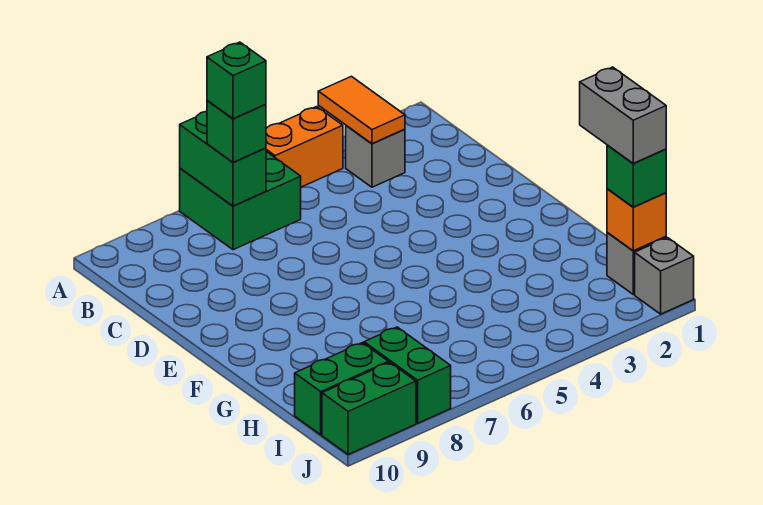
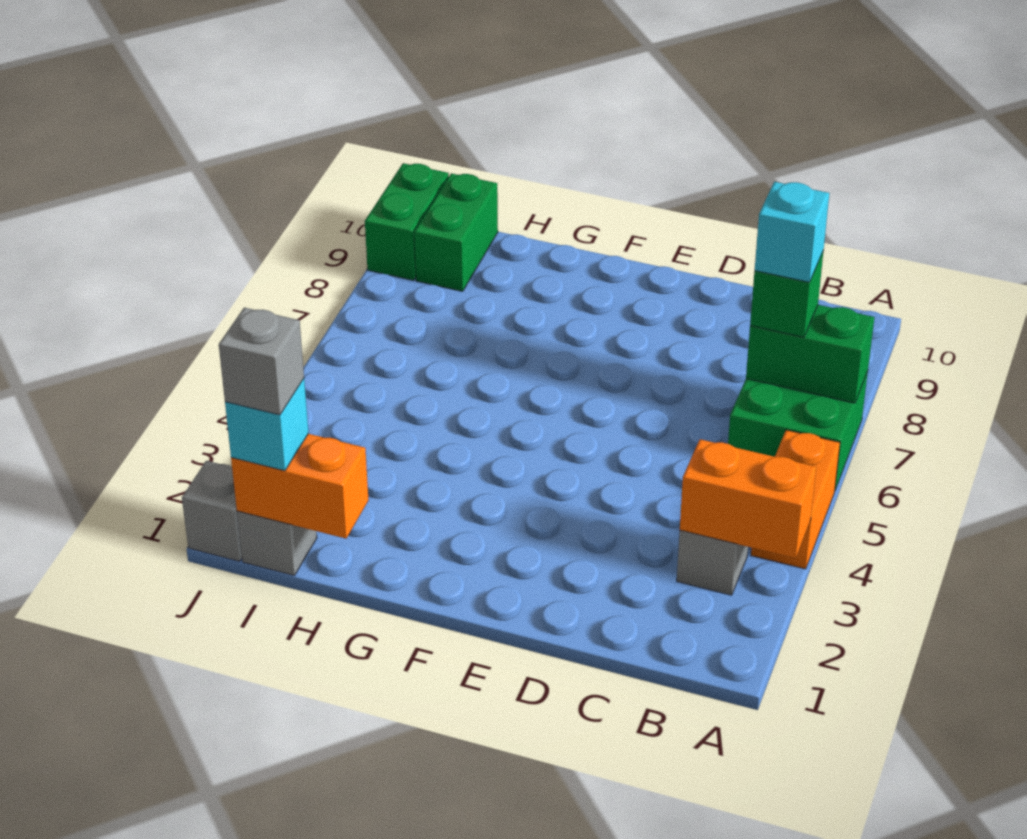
orange 1x2 tile [318,76,405,144] -> orange 1x2 brick [680,439,816,558]
green 1x1 brick [207,42,266,119] -> cyan 1x1 brick [755,182,829,282]
grey 1x2 brick [580,67,666,164] -> grey 1x1 brick [219,308,304,415]
orange 1x1 brick [607,189,666,251] -> orange 1x2 brick [231,434,369,539]
green 1x1 brick [607,145,666,207] -> cyan 1x1 brick [225,379,309,471]
green 1x2 brick [364,327,451,423] -> none

